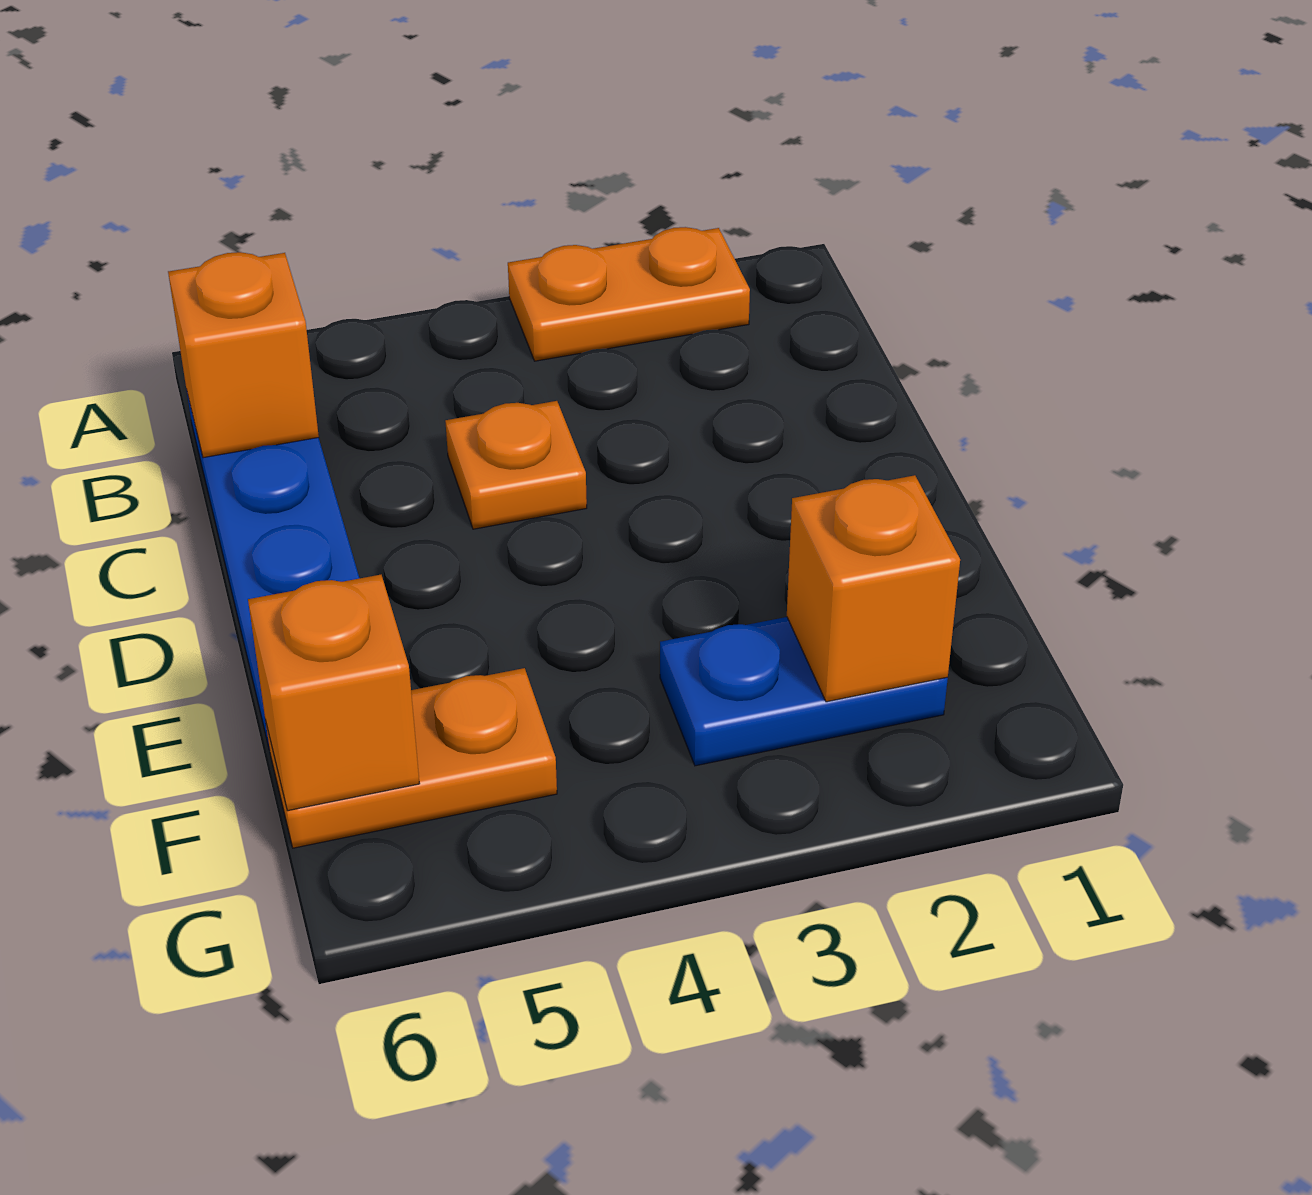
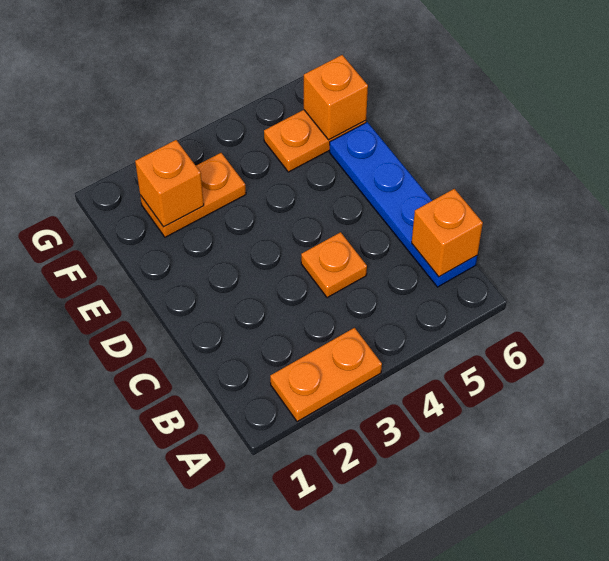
blue 1x2 plate [660,617,948,766] -> orange 1x2 plate [140,153,246,237]

